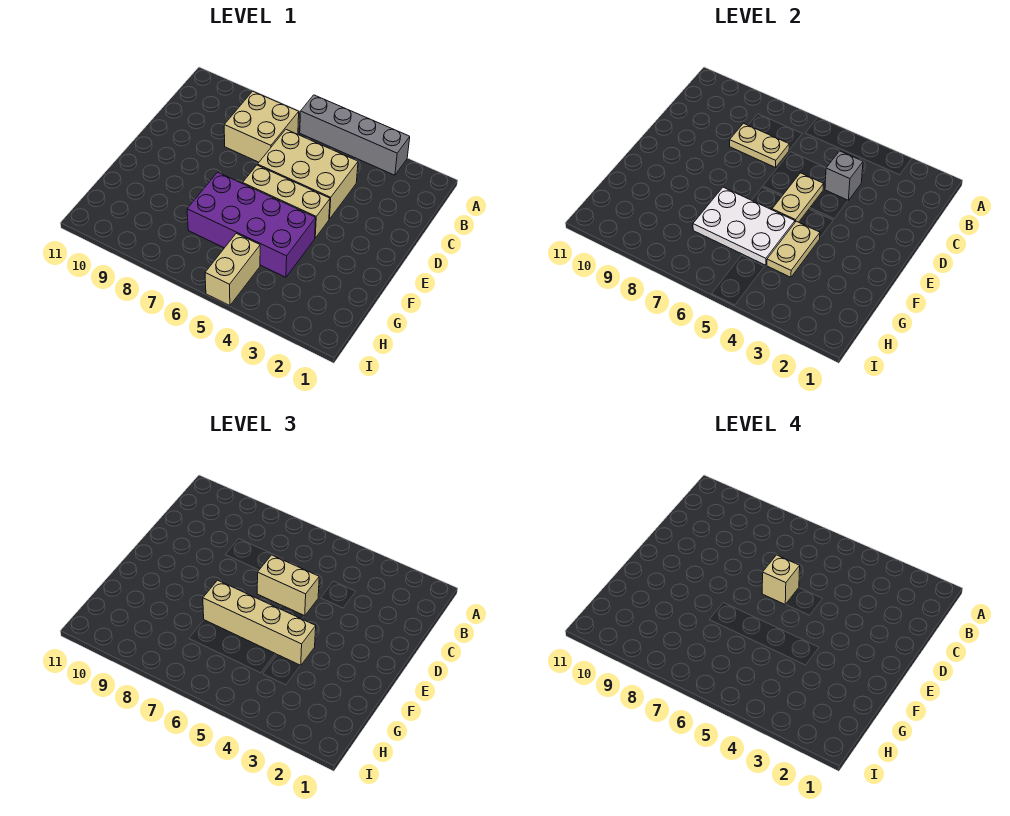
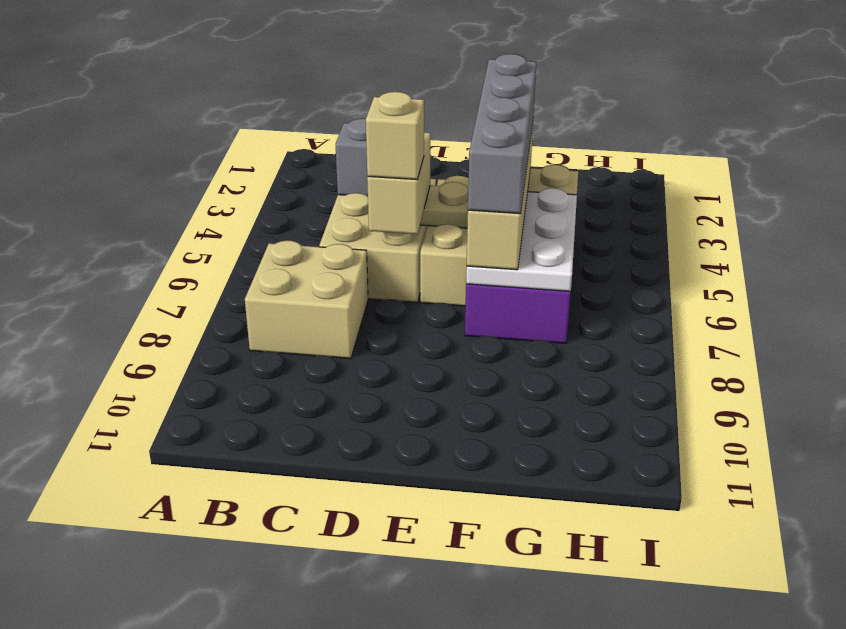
grey 1x4 brick [300,95,410,175] -> grey 1x4 brick moved to [468,54,536,214]
tan 1x2 plate [730,123,789,167] -> none
tan 1x2 brick [205,233,260,306] -> none

